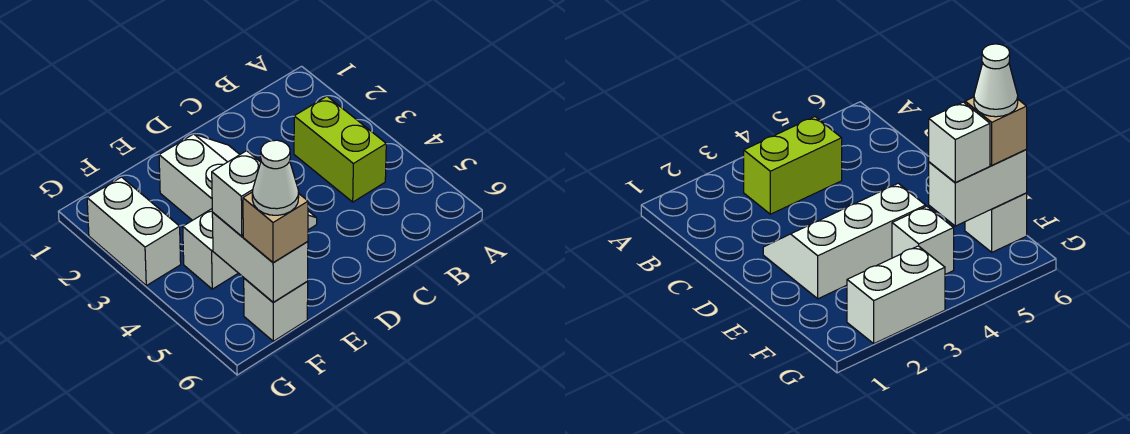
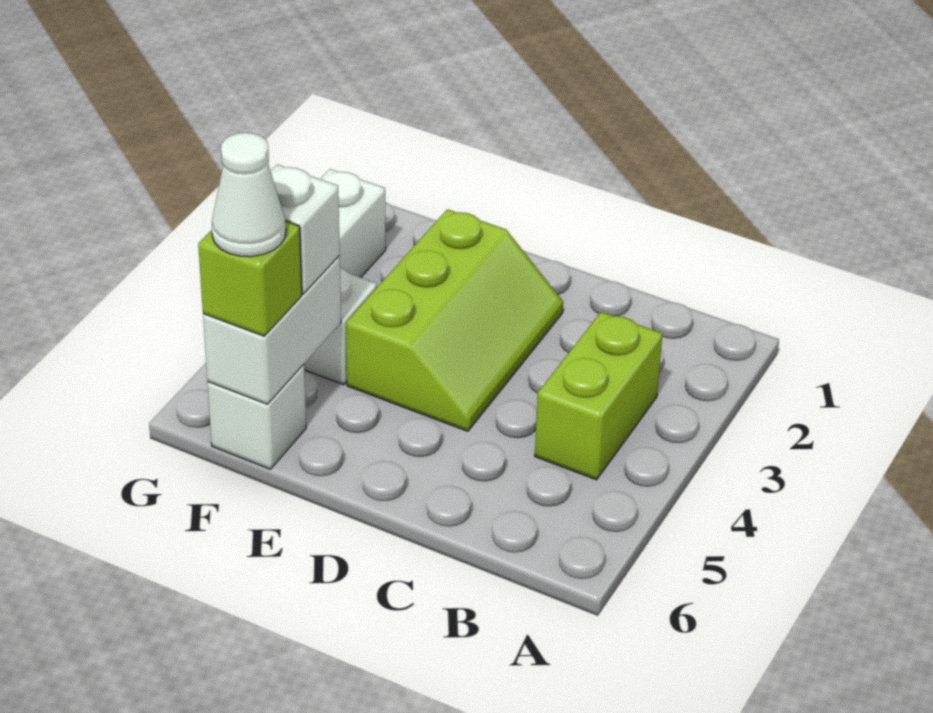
white 2x3 slope [159,134,317,230] -> lime 2x3 slope [346,209,563,431]
tan 1x1 brick [243,192,308,263] -> lime 1x1 brick [198,221,302,336]

